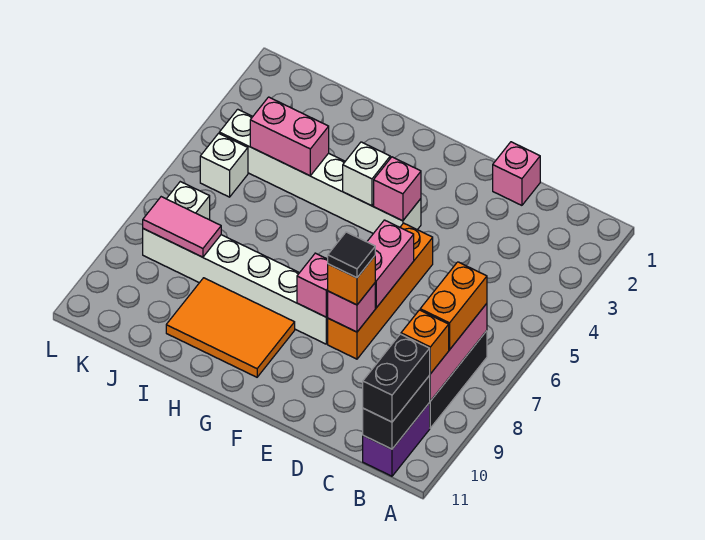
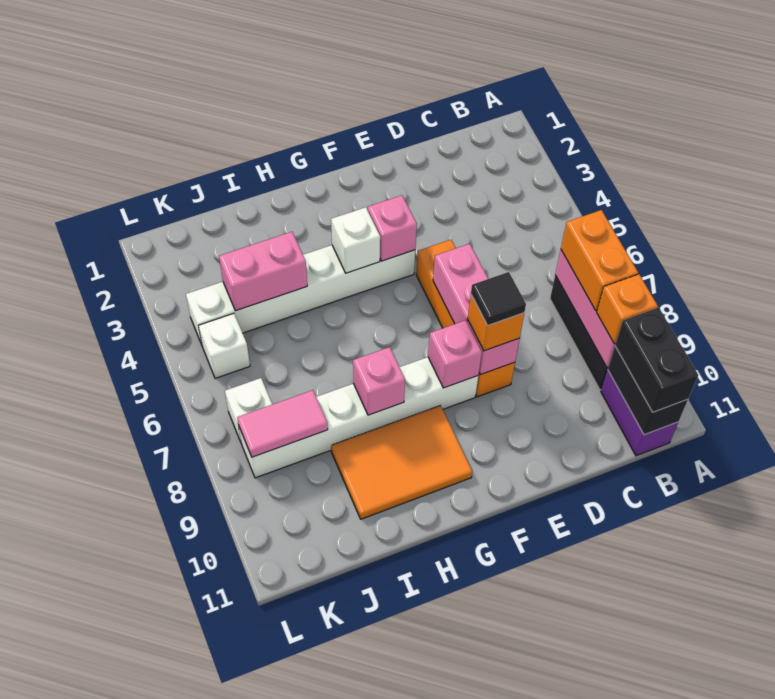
pink 1x1 brick [493,142,540,205] -> pink 1x1 brick moved to [353,347,405,415]

